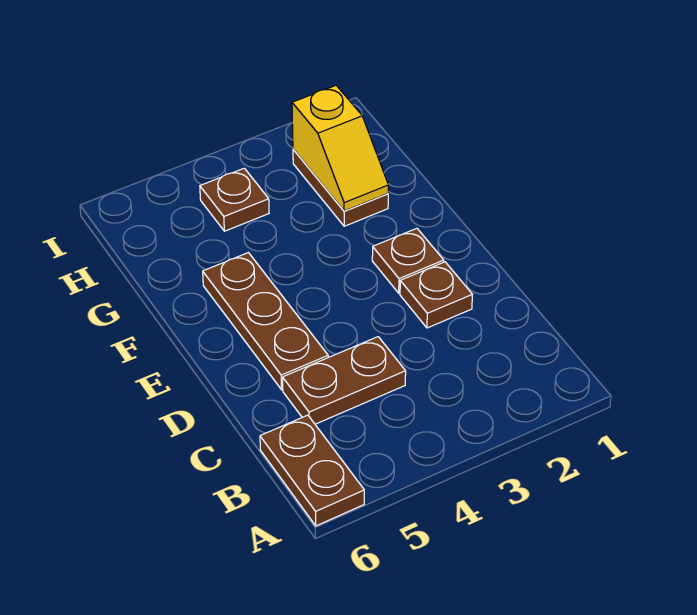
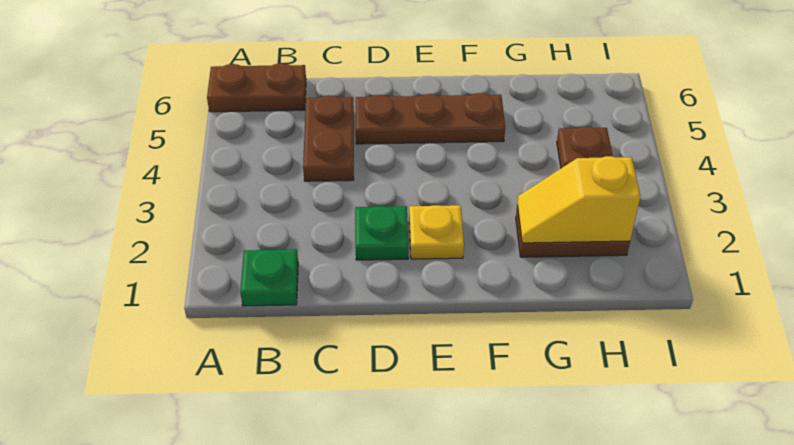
none -> green 1x1 plate [240,249,298,306]
brown 1x1 plate [400,262,472,328] -> green 1x1 plate [355,206,408,260]
brown 1x1 plate [372,228,444,293] -> yellow 1x1 plate [409,205,464,259]

